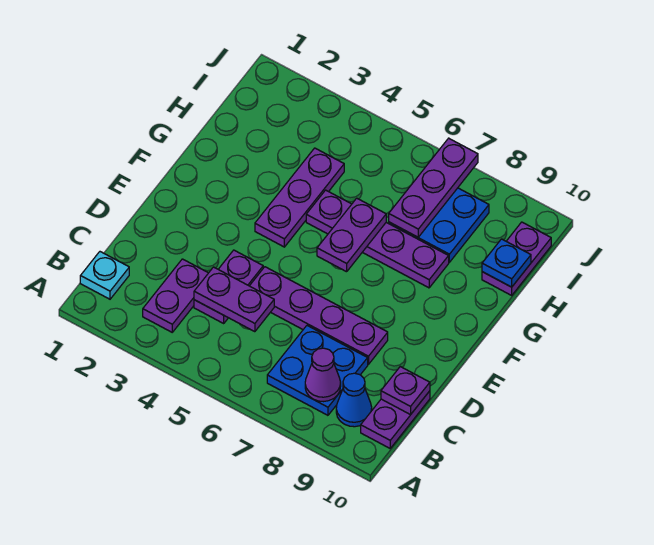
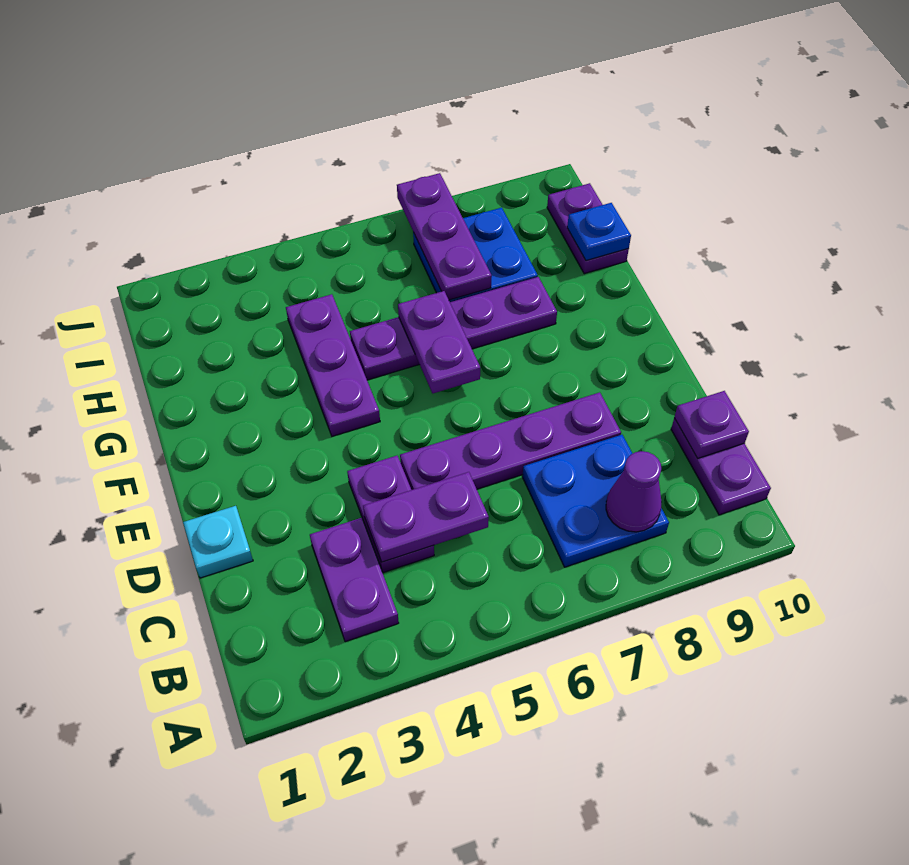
cyan 1x1 plate [80,252,129,299] -> cyan 1x1 plate moved to [183,506,253,578]
blue 1x1 cone [336,373,372,427] -> none

